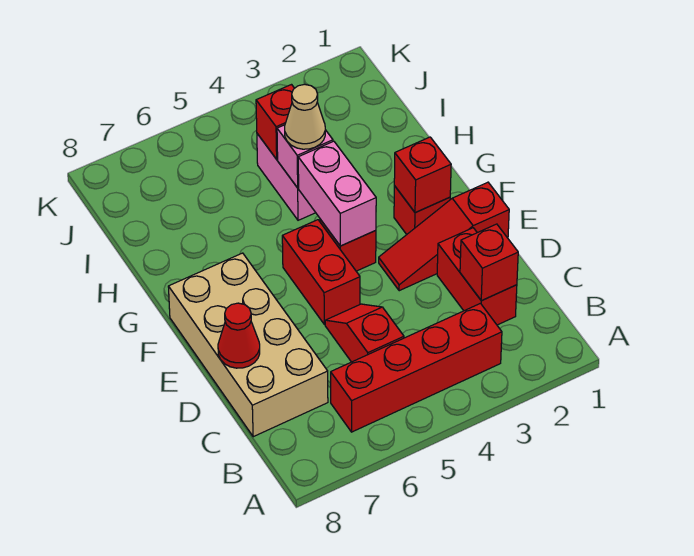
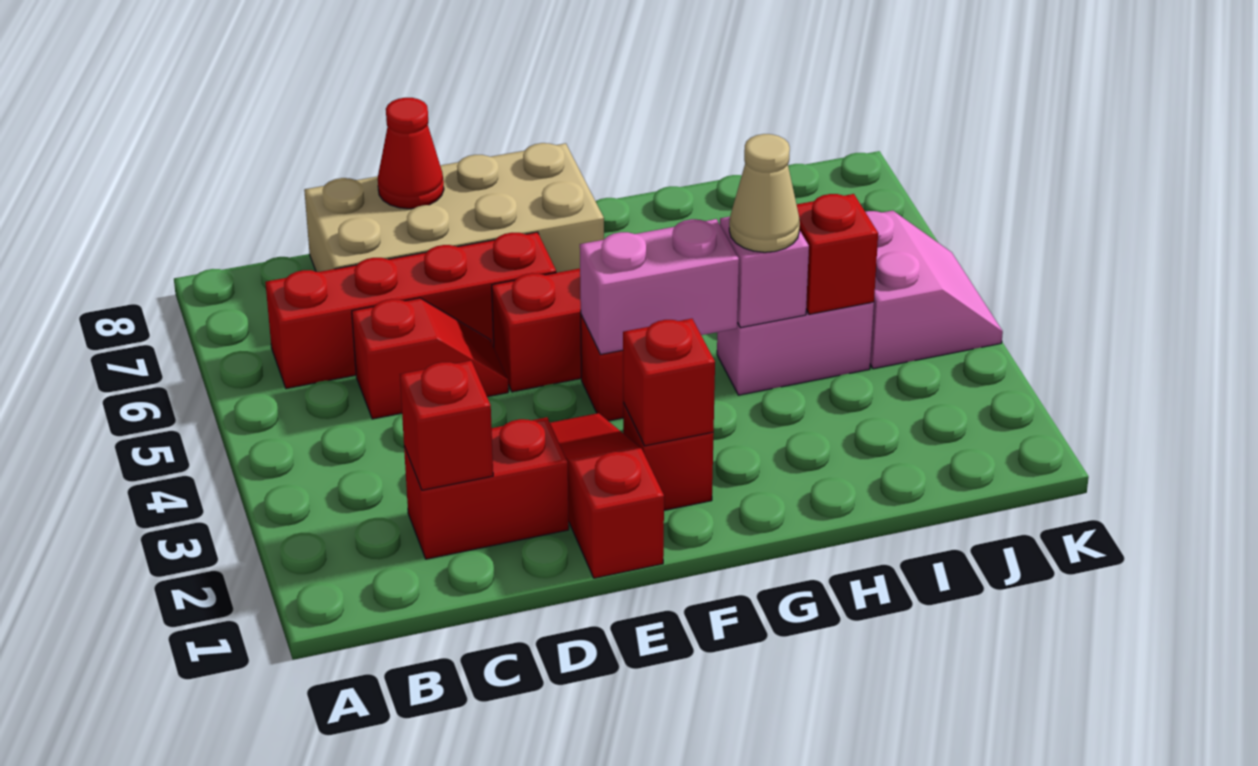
red 1x4 brick [331,303,502,432] -> red 1x4 brick turned to [265,232,556,389]
none -> pink 2x2 slope [866,211,1003,369]

